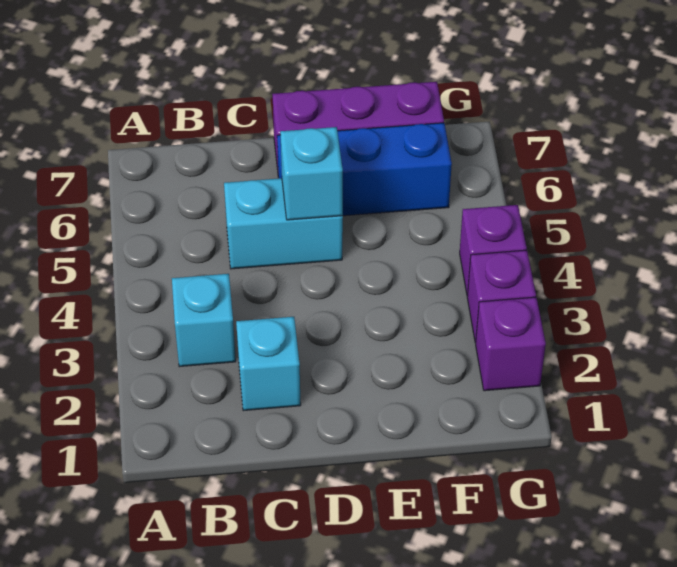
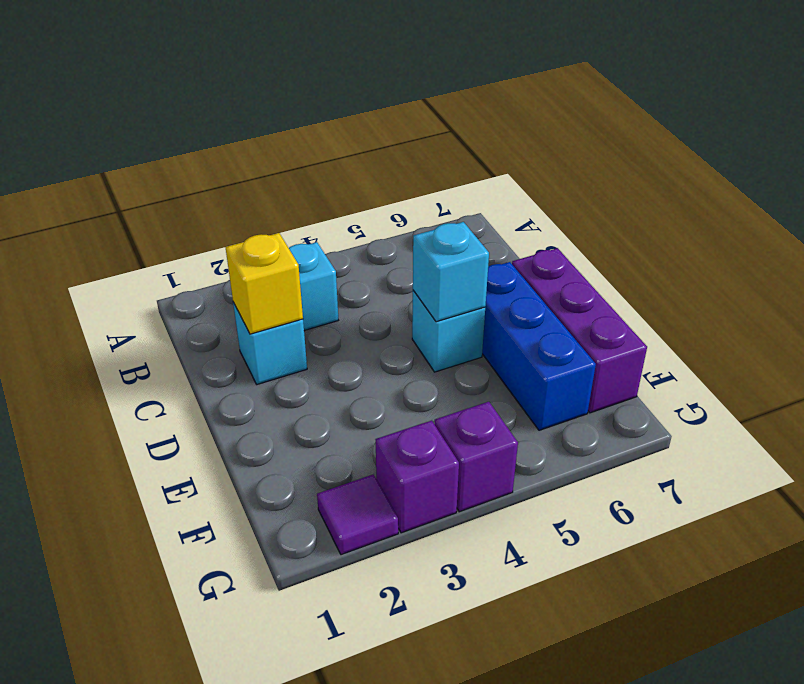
none -> yellow 1x1 brick [226,233,303,334]
cyan 1x2 brick [224,178,343,269] -> cyan 1x1 brick [412,291,485,372]
purple 1x1 brick [476,297,546,391] -> purple 1x1 tile [317,475,398,555]

